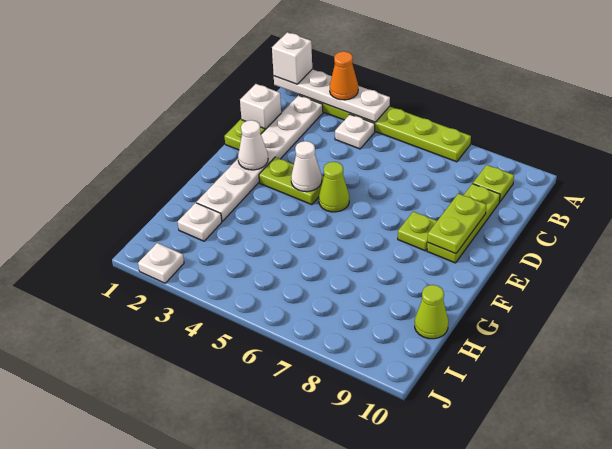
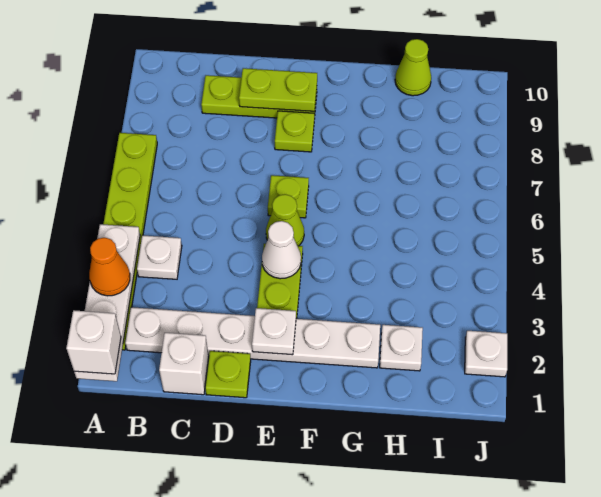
lime 1x1 plate [473,165,514,202] -> lime 1x1 plate moved to [268,175,309,218]
white 1x1 cone [238,120,268,170] -> white 1x1 plate [252,308,296,355]

